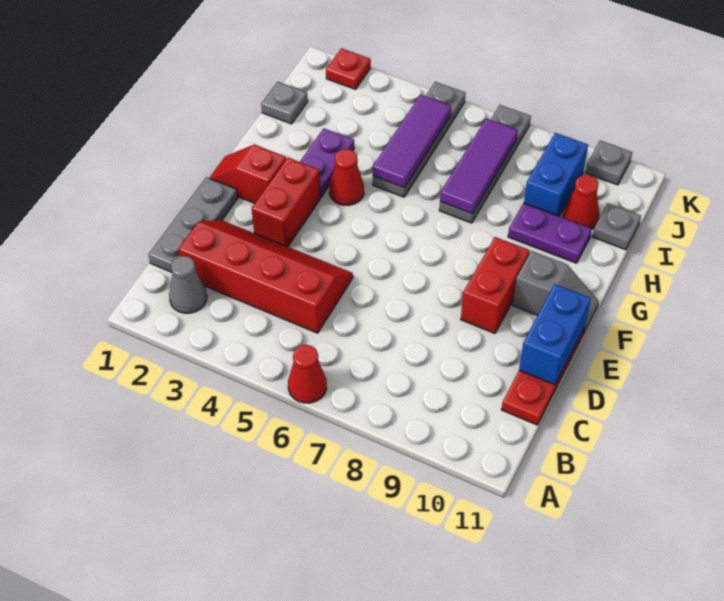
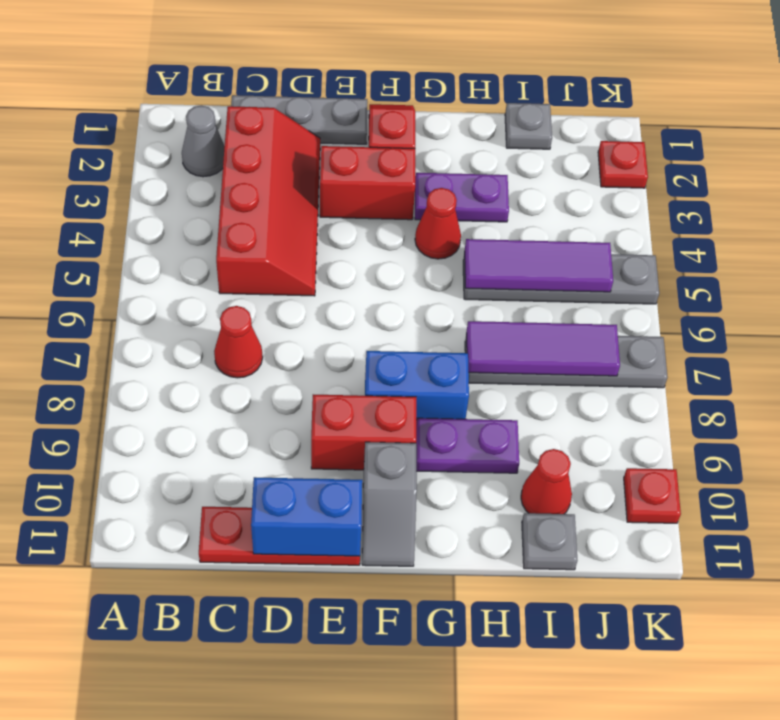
red 1x1 cone [288,345,327,403] -> red 1x1 cone moved to [214,306,263,378]
purple 1x2 plate [508,203,592,263] -> purple 1x2 plate turned to [416,418,519,473]
blue 1x2 brick [524,133,588,216] -> blue 1x2 brick moved to [365,351,469,419]
grey 1x1 plate [585,141,632,185] -> red 1x1 plate [624,468,681,523]

